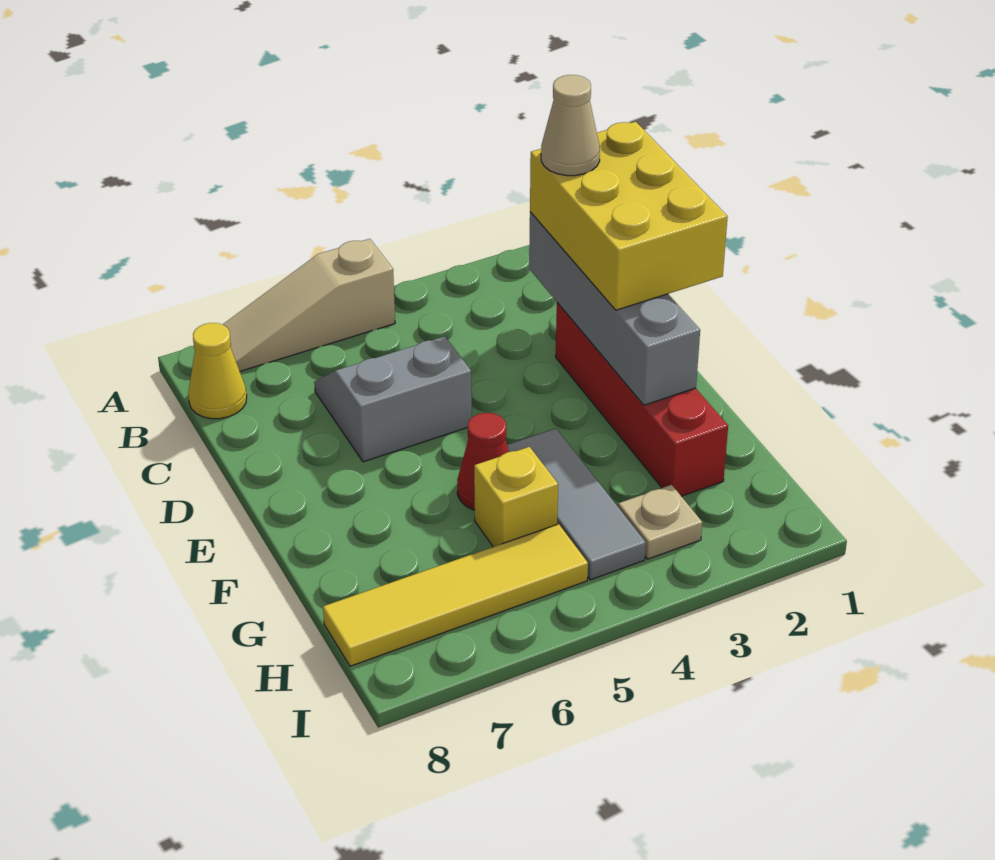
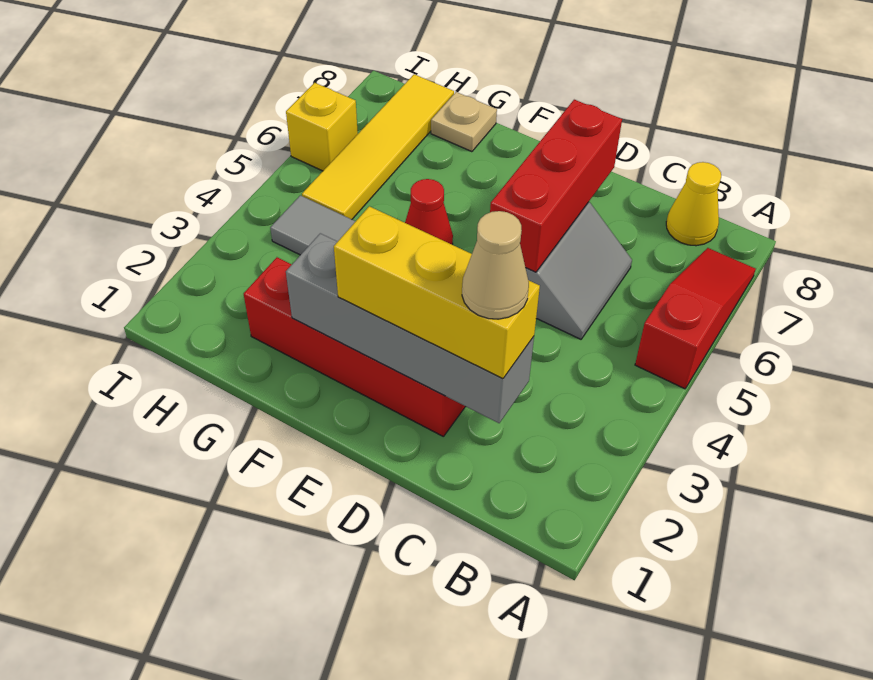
tan 1x3 slope [223,239,395,371] -> red 1x3 slope [635,248,756,389]
yellow 2x3 brick [530,122,728,310] -> yellow 1x3 brick [334,206,540,379]
none -> red 1x3 brick [490,100,622,272]
yellow 1x1 brick [474,447,558,547] -> yellow 1x1 brick moved to [286,83,358,171]
tan 1x1 plate [618,485,702,559] -> tan 1x1 plate moved to [431,92,497,152]

